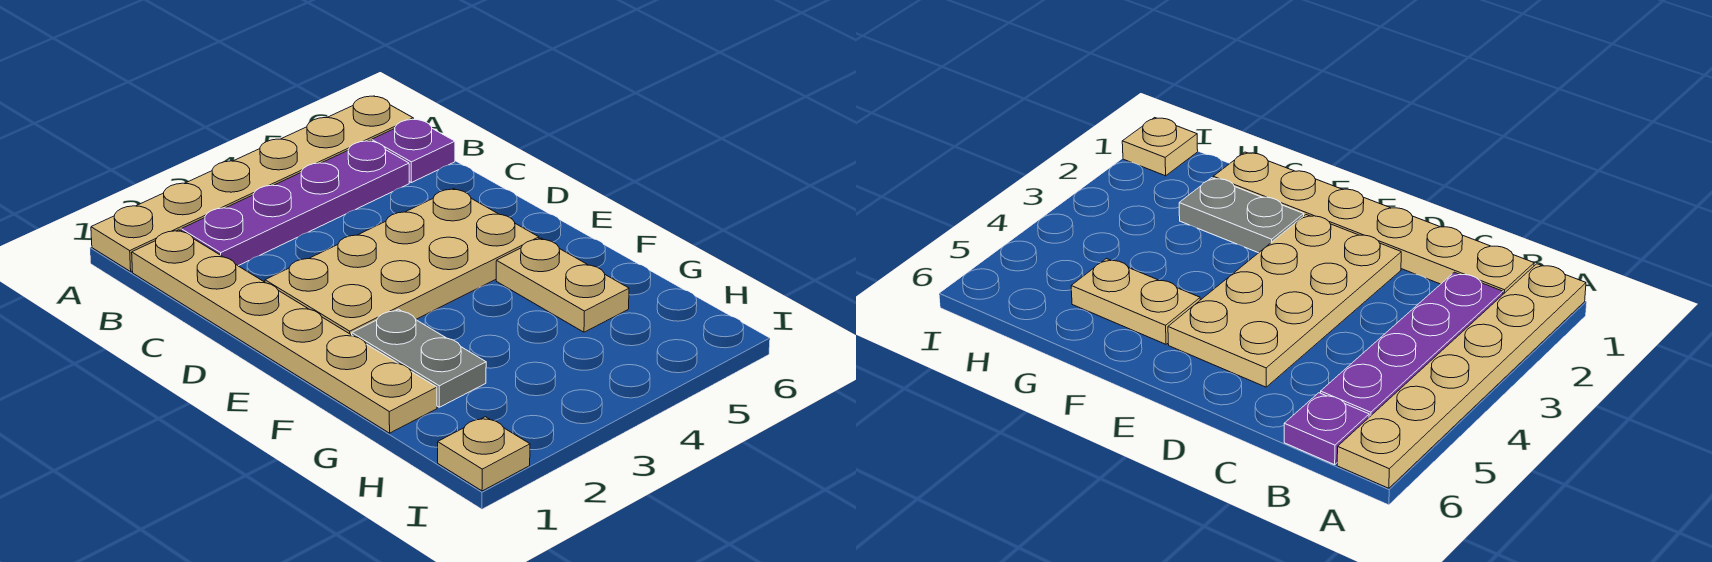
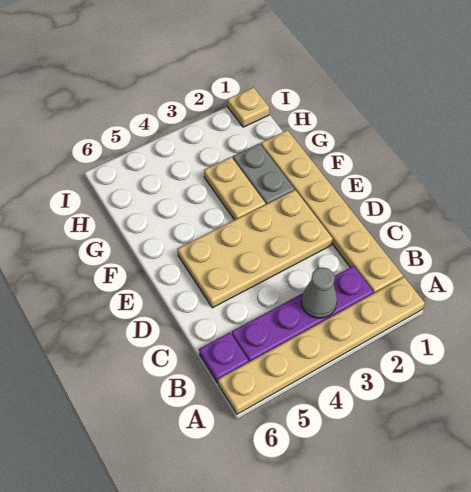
none -> grey 1x1 cone [301,267,337,318]
tan 1x2 plate [496,238,629,332] -> tan 1x2 plate moved to [204,157,266,220]

